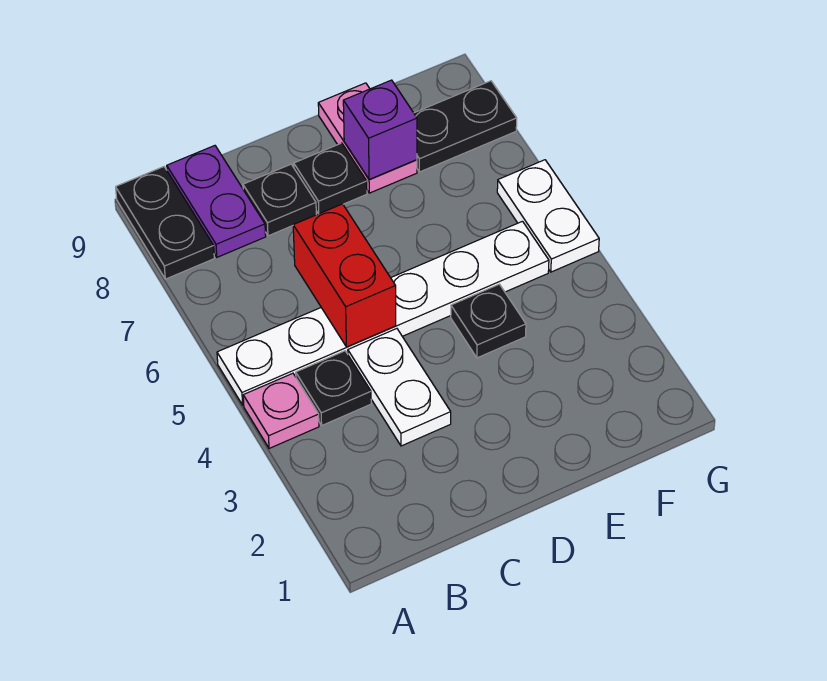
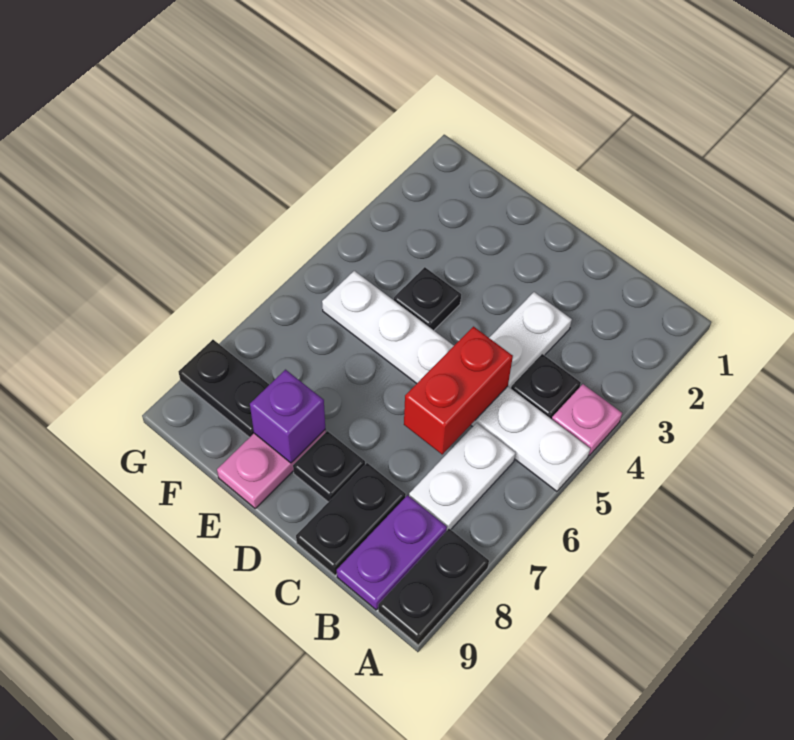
black 1x1 plate [243,164,316,236] -> black 1x2 plate [296,463,406,575]
white 1x2 plate [497,160,599,272] -> white 1x2 plate moved to [409,423,515,530]

